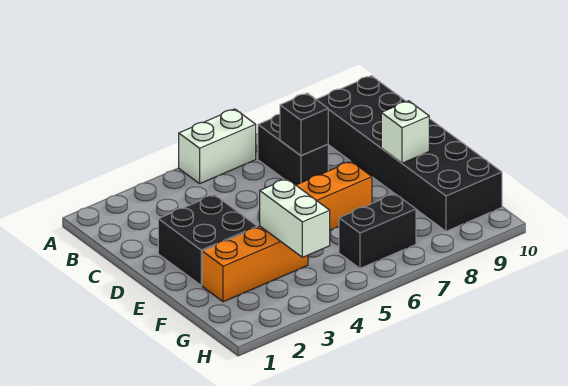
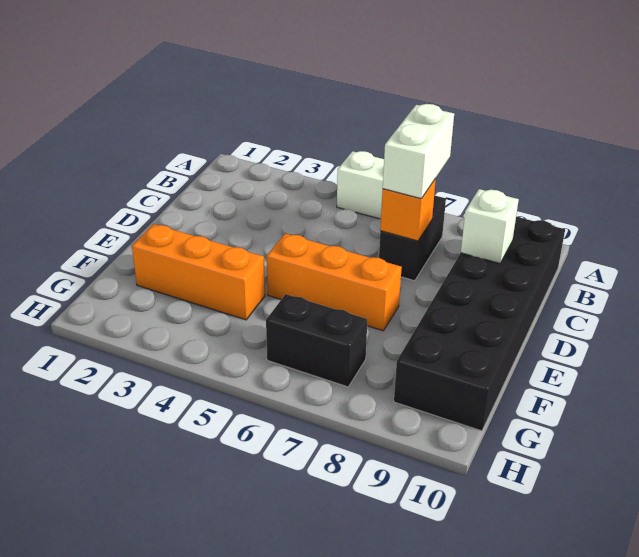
black 1x1 brick [280,93,328,156] -> orange 1x1 brick [380,179,436,241]
black 2x2 brick [158,195,257,285] -> none
white 1x1 brick [381,101,429,163] -> white 1x1 brick moved to [461,189,519,263]
white 1x2 brick [260,179,330,257] -> white 1x2 brick moved to [383,104,454,198]

